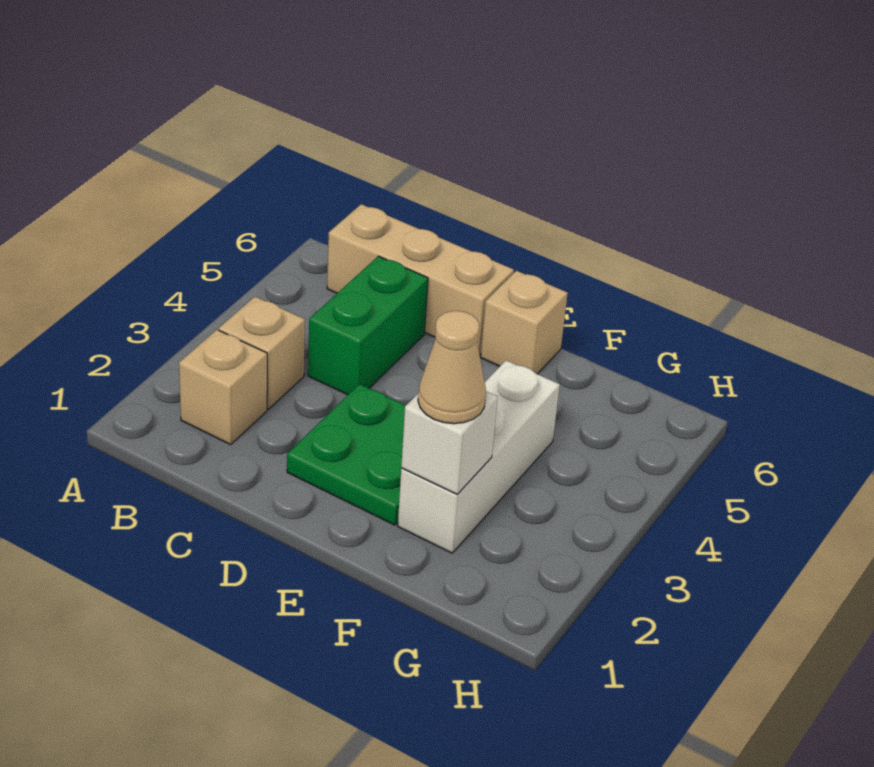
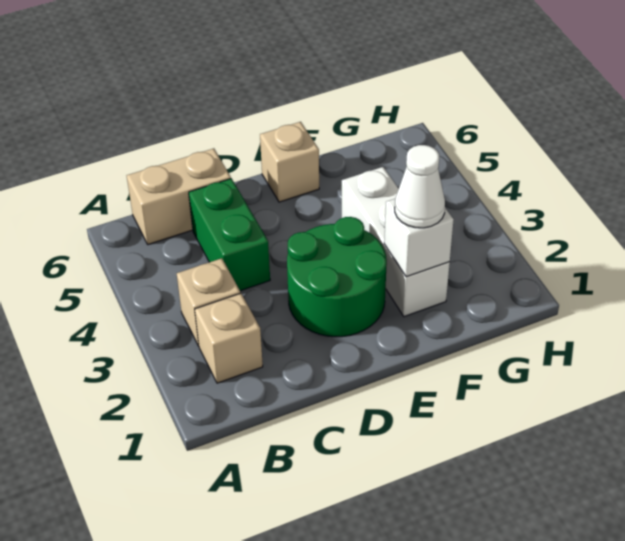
tan 1x3 brick [327,204,514,354] -> tan 1x2 brick [127,148,231,245]
green 2x2 plate [287,384,406,525] -> green 2x2 round brick [287,217,387,337]
tan 1x1 cone [418,311,486,424] -> white 1x1 cone [395,145,445,228]

